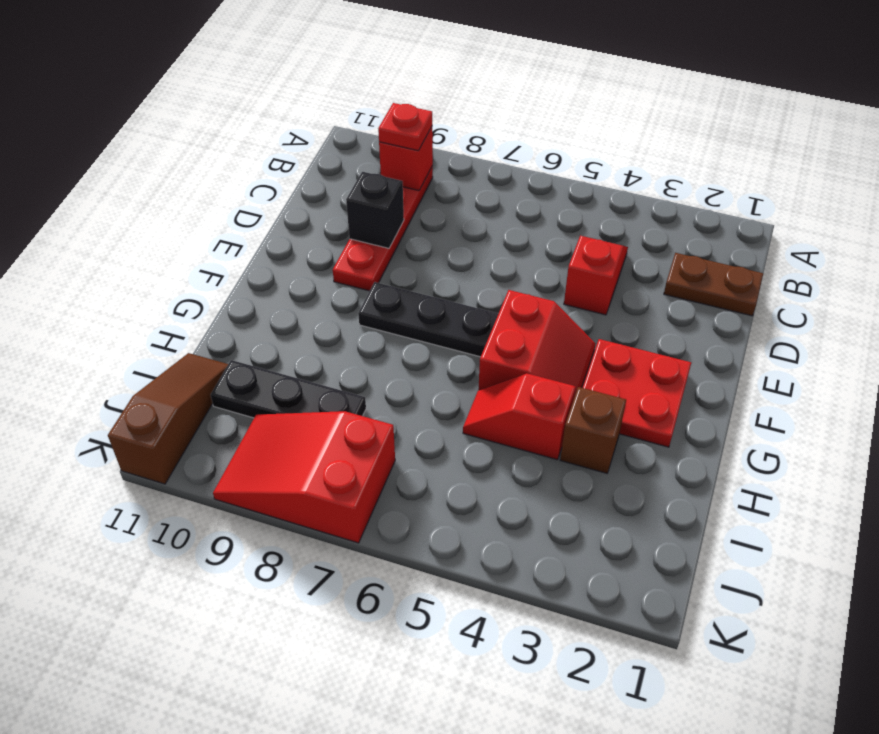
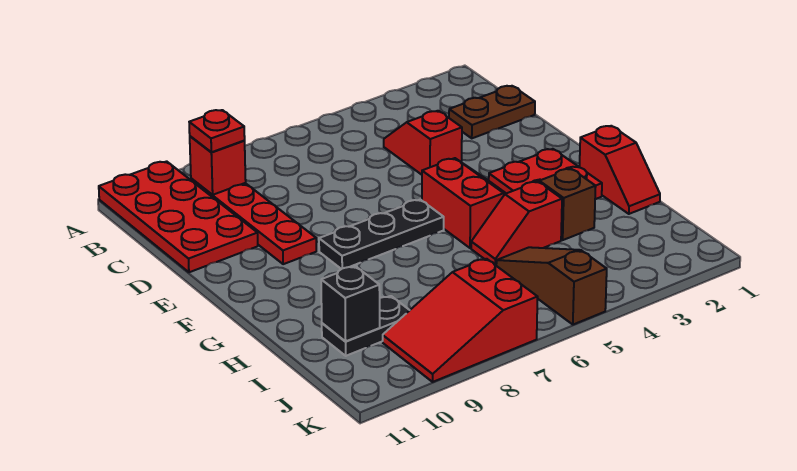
none -> red 2x4 plate [99,161,258,272]
black 1x1 brick [346,172,404,248] -> black 1x1 brick moved to [321,266,380,341]
none -> red 1x2 slope [580,126,660,214]
black 1x3 plate [211,360,366,418] -> black 1x2 plate [322,296,410,356]
brown 1x3 slope [108,353,228,484] -> brown 1x3 slope moved to [496,247,607,325]

